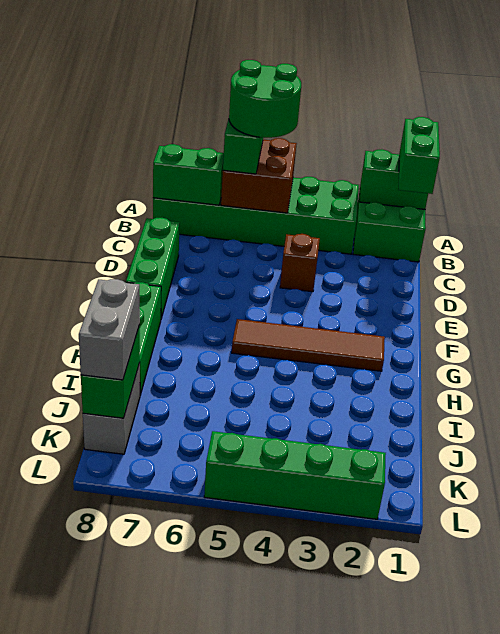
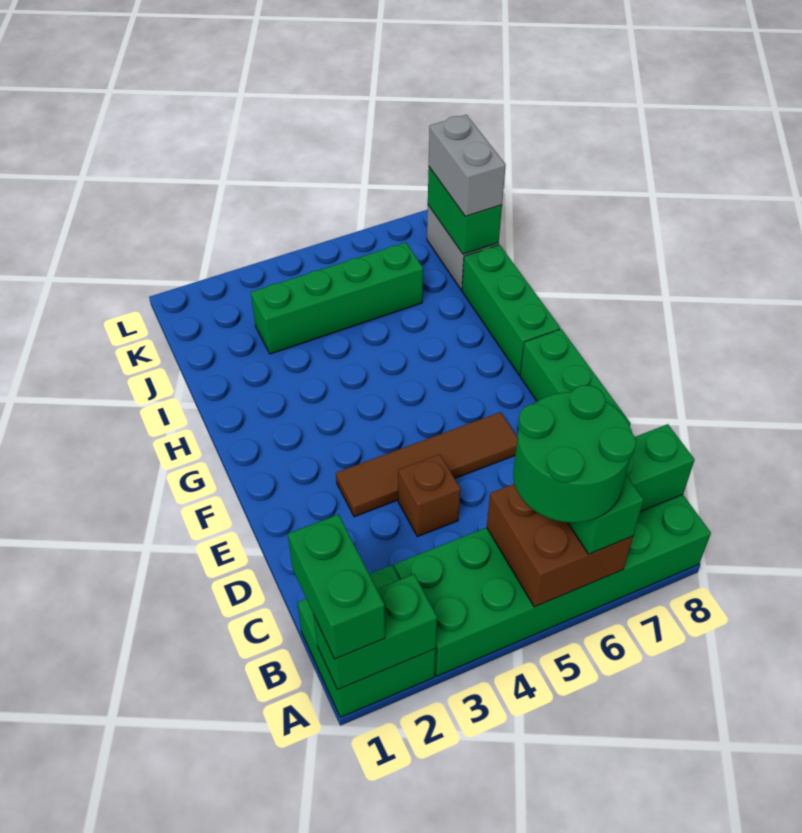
brown 1x4 tile [232,319,385,371] -> brown 1x4 tile moved to [336,412,518,517]
green 1x4 brick [204,431,386,519] -> green 1x4 brick moved to [251,243,423,354]

